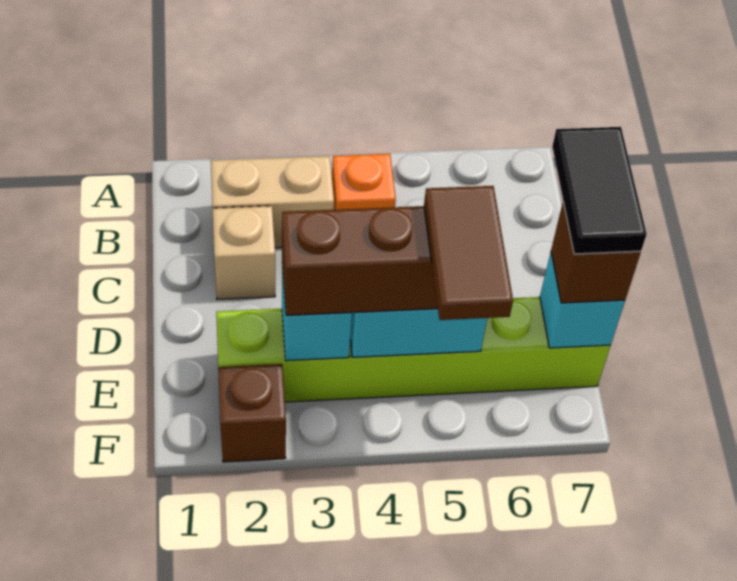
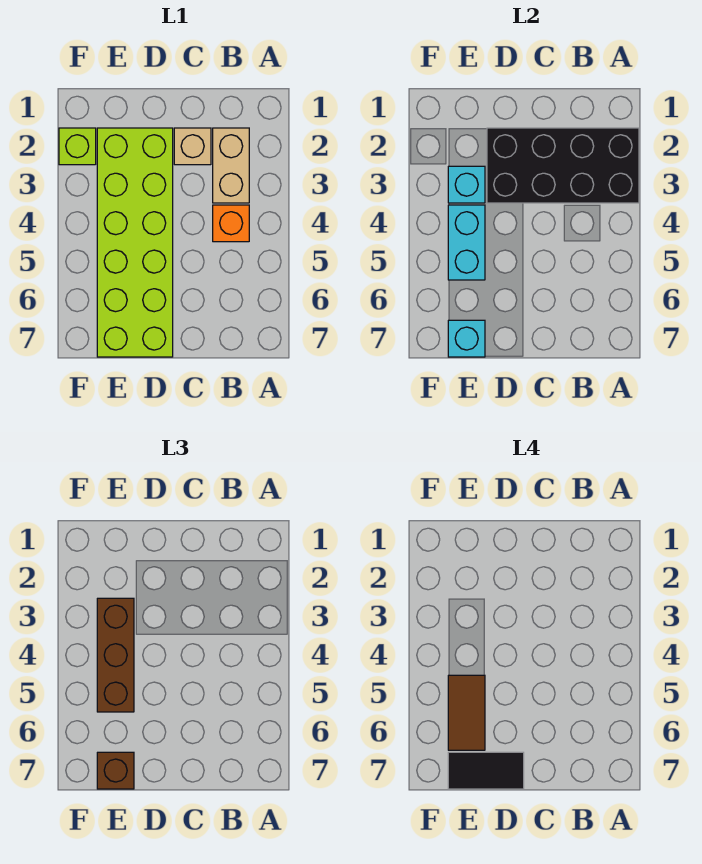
none -> black 2x4 brick [487,128,639,203]
lime 1x6 brick [216,297,611,402] -> lime 2x6 brick [97,128,173,357]
brown 1x2 tile [424,186,513,320] -> brown 1x2 tile turned to [448,675,485,750]
brown 1x1 brick [218,364,286,462] -> lime 1x1 brick [59,128,96,165]

